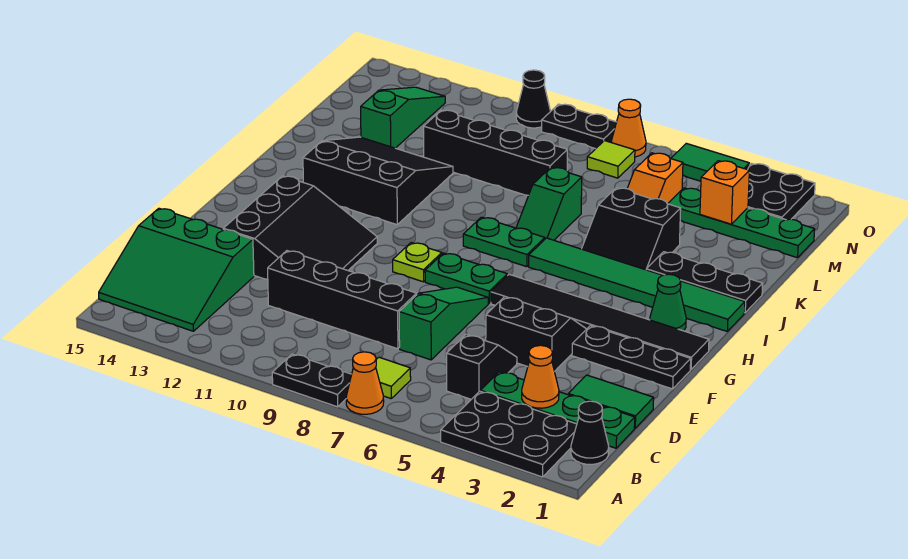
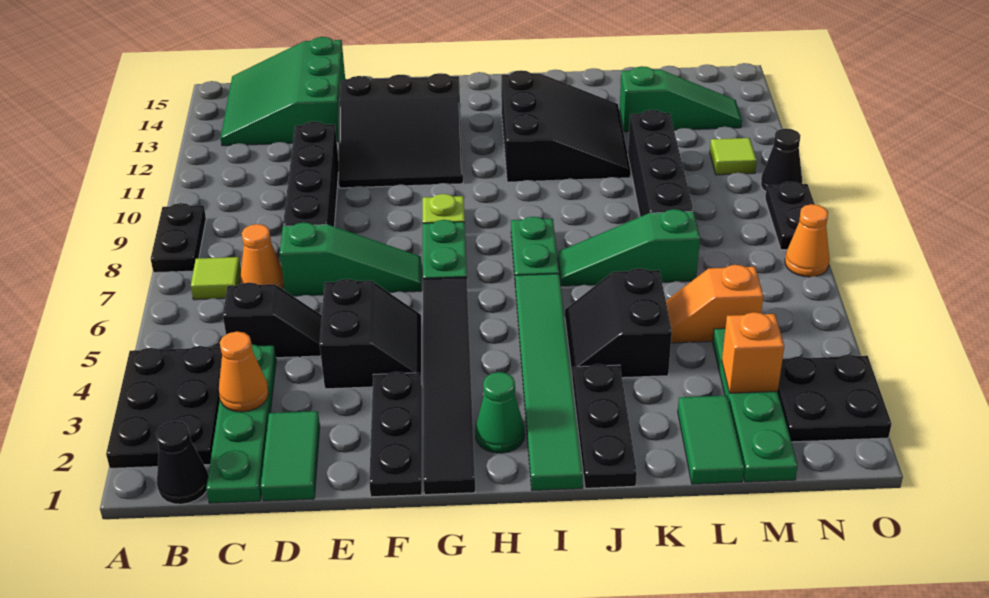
orange 1x1 cone [346,352,384,414] -> orange 1x1 cone moved to [240,224,284,289]
green 1x2 slope [516,167,582,240] -> green 1x3 slope [558,209,700,286]
lime 1x1 tile [587,141,635,178] -> lime 1x1 tile moved to [710,138,757,175]
green 1x2 tile [671,143,749,181] -> green 1x2 tile moved to [678,396,744,484]

